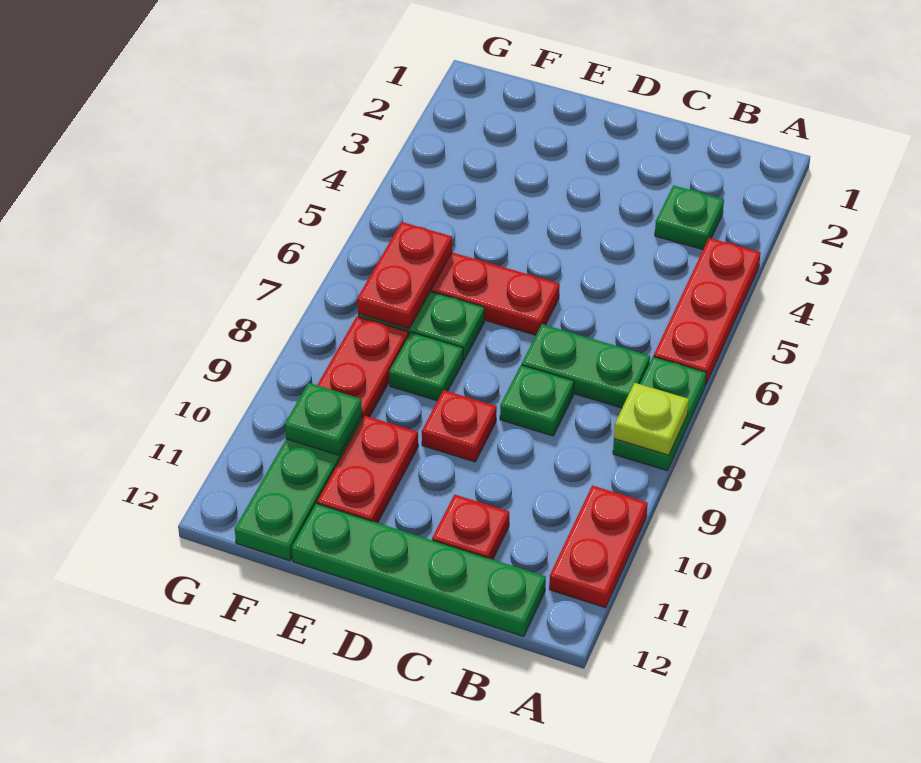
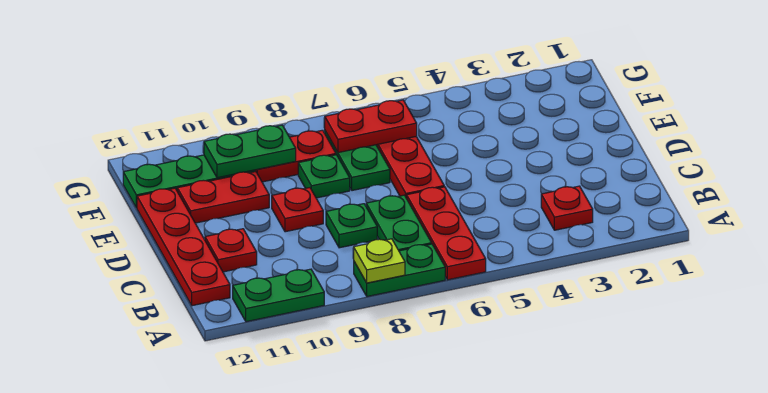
red 1x3 plate [654,238,761,385] -> red 1x3 plate turned to [407,187,486,280]
red 1x2 plate [549,485,648,608] -> green 1x2 plate [233,269,324,322]
green 1x1 plate [655,185,724,250] -> red 1x1 plate [541,186,593,230]
green 1x4 plate [292,504,546,637] -> red 1x4 plate [137,188,230,306]
green 1x1 plate [285,383,362,455] -> green 1x2 plate [204,125,296,178]

